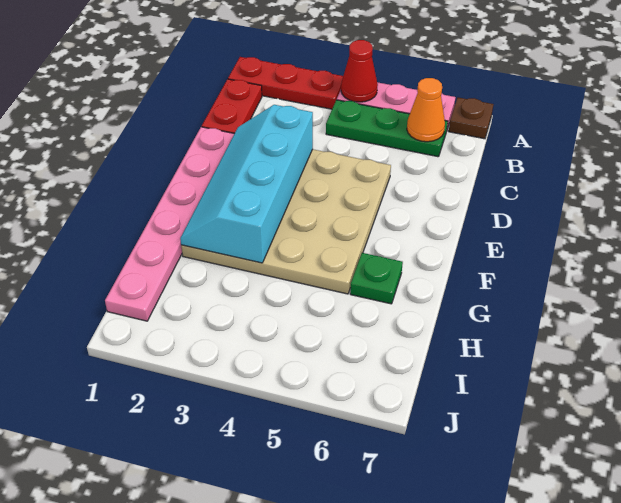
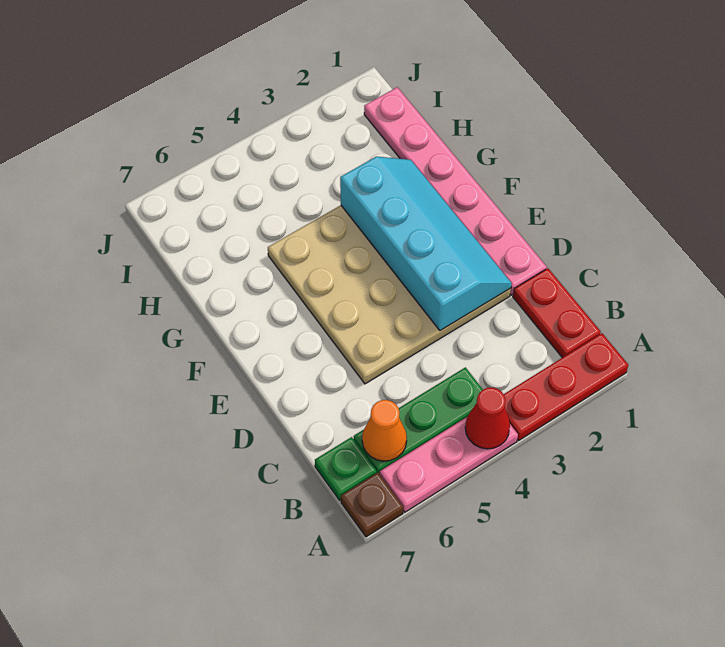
green 1x1 plate [350,253,403,304] -> green 1x1 plate moved to [315,437,377,500]

